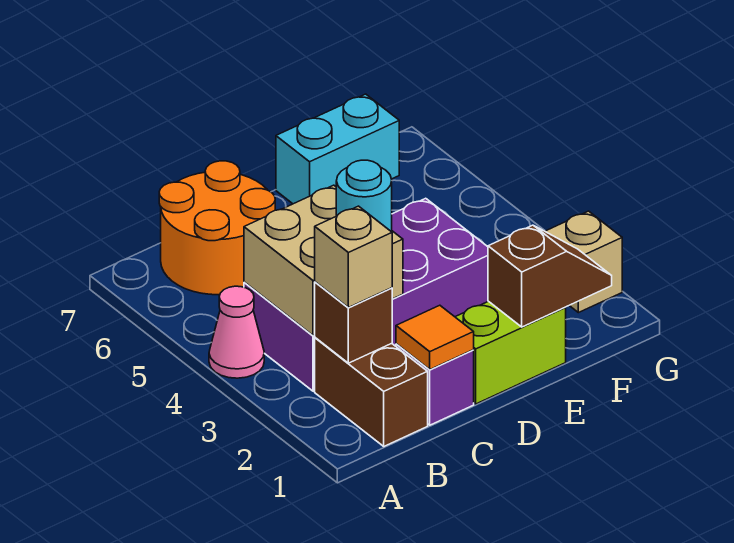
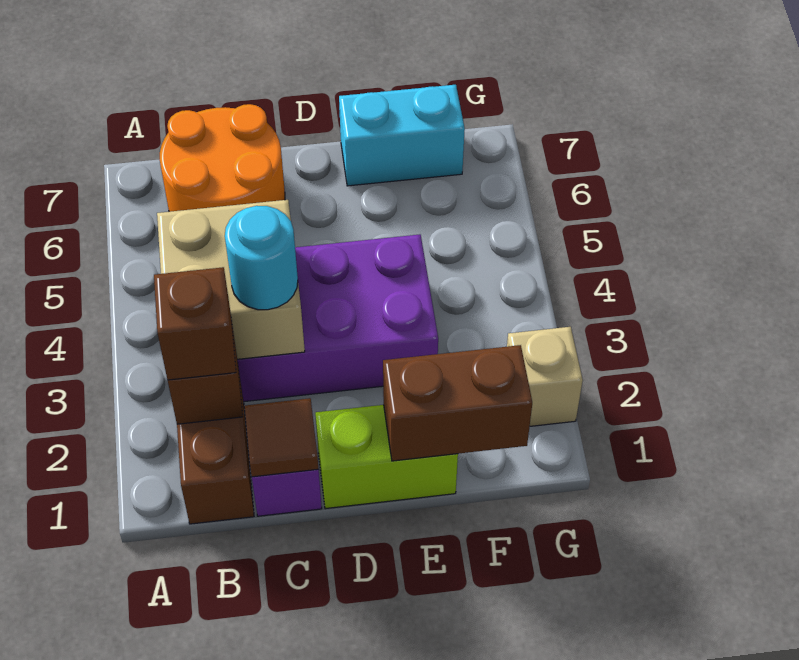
pink 1x1 cone [209,286,264,378] -> none
tan 1x1 brick [315,206,392,308] -> brown 1x1 brick [154,267,236,380]
orange 1x1 tile [396,305,474,369] -> brown 1x1 tile [244,398,318,477]
brown 1x2 slope [488,225,612,327] -> brown 1x2 brick [383,345,532,461]

